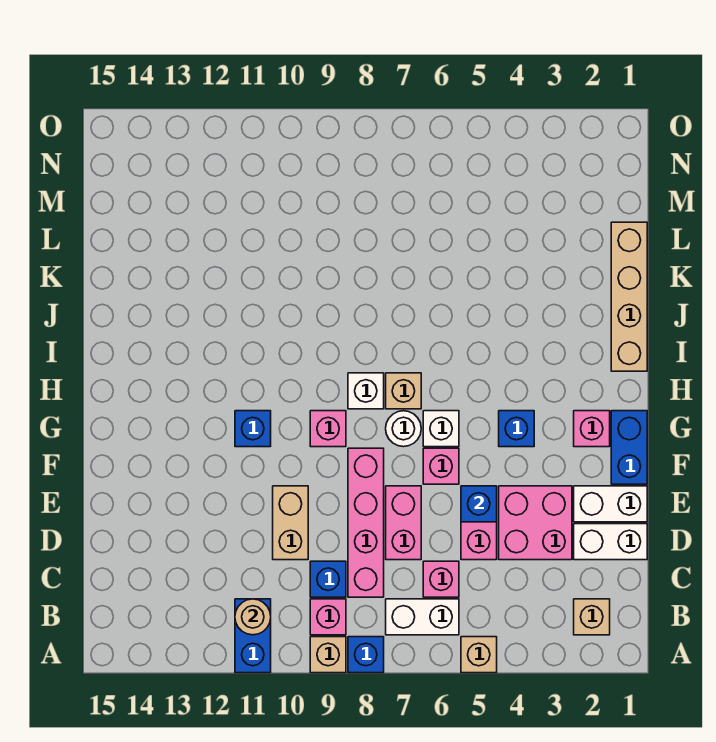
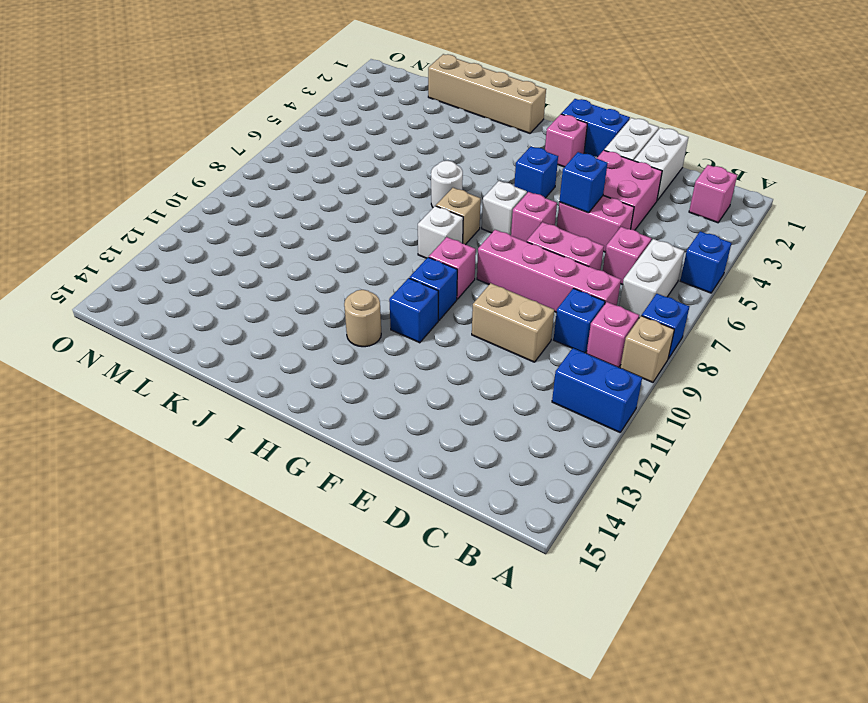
tan 1x1 brick [461,637,497,673] -> blue 1x1 brick [680,231,731,293]
tan 1x1 brick [574,599,610,635] -> pink 1x1 brick [689,165,737,223]
tan 1x1 round brick [235,599,271,635] -> tan 1x1 round brick moved to [344,290,381,347]
white 1x1 round brick [386,411,421,447] -> white 1x1 round brick moved to [431,161,463,207]
none -> blue 1x1 brick [410,257,457,320]

